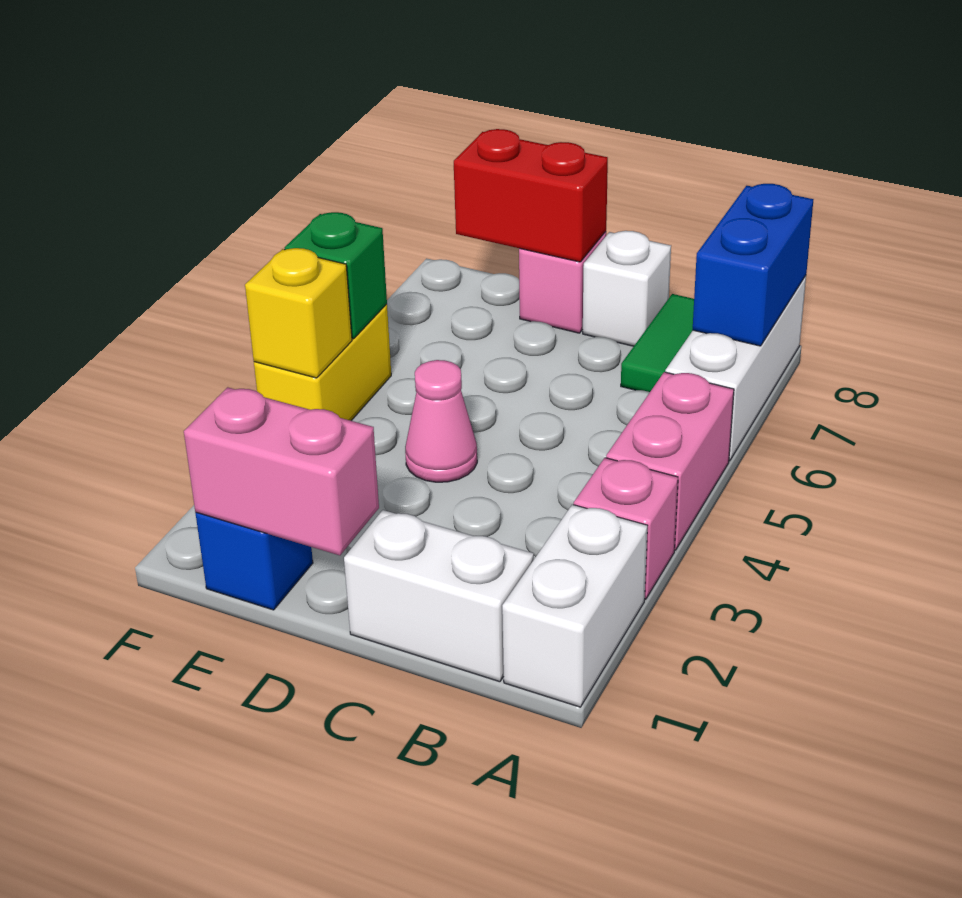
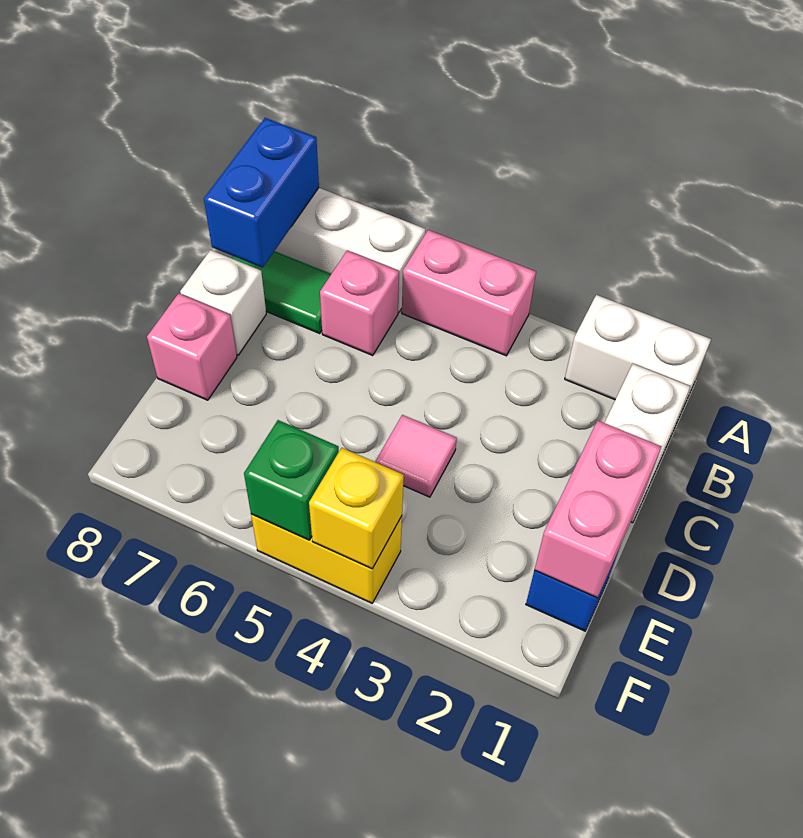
pink 1x1 brick [574,458,678,599] -> pink 1x1 brick moved to [320,251,399,355]
blue 1x2 brick [693,184,813,346] -> blue 1x2 brick turned to [204,118,319,268]
pink 1x1 cone [405,360,477,482] -> pink 1x1 tile [375,415,457,497]
red 1x2 brick [454,129,608,262] -> none

